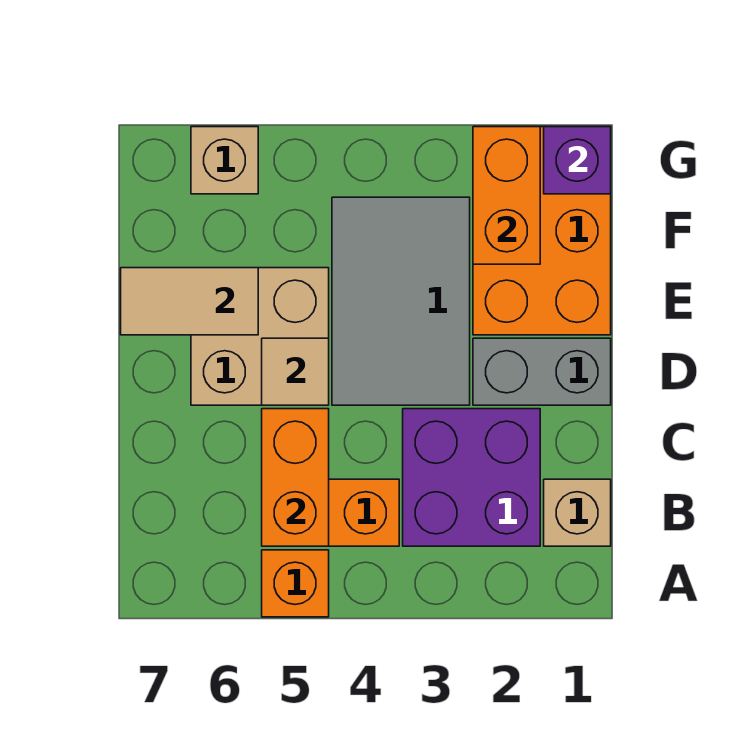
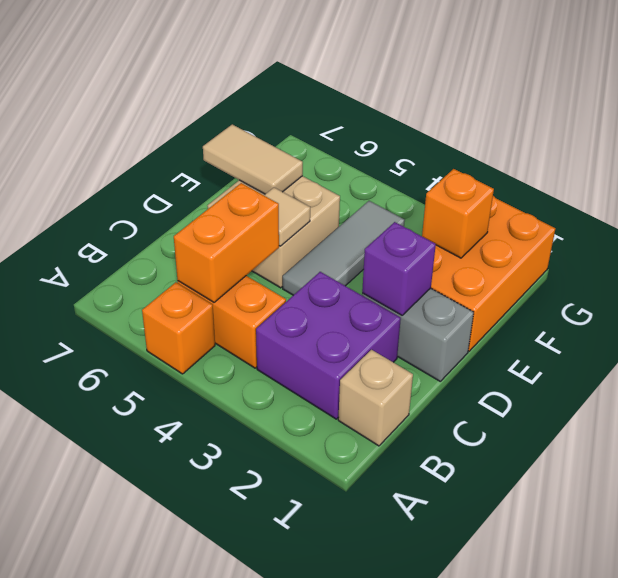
grey 2x3 tile [332,197,470,405] -> grey 1x3 tile [283,201,405,295]
orange 1x2 brick [473,127,540,264] -> orange 1x1 brick [422,169,494,258]
purple 1x1 brick [544,127,611,194] -> purple 1x1 brick moved to [362,222,436,315]
tan 1x1 brick [191,127,258,194] -> none

